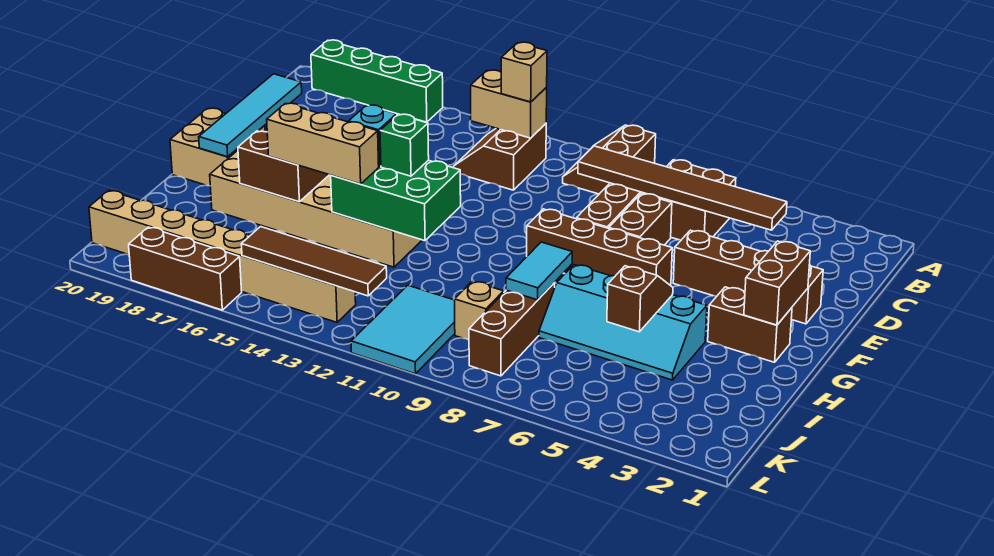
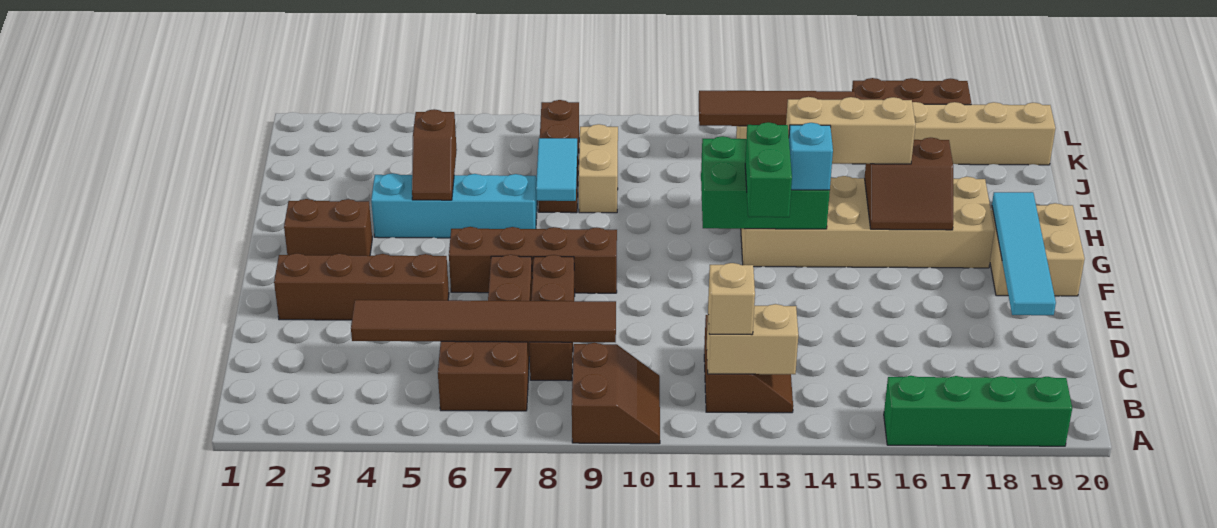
brown 1x2 brick [744,241,810,325] -> none
green 1x1 brick [380,114,429,176] -> green 1x2 brick [745,122,792,217]
tan 1x1 brick [455,281,504,340] -> tan 1x2 brick [579,124,618,213]
cyan 2x3 tile [351,285,455,374] -> none

